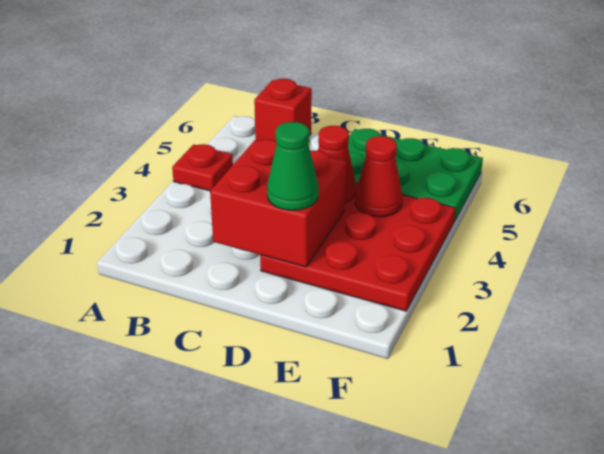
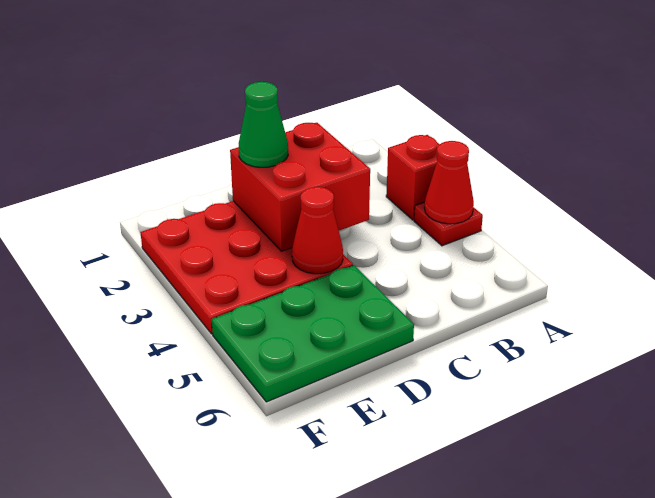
red 1x1 brick [254,79,312,141] -> red 1x1 brick moved to [386,135,440,220]
red 1x1 cone [355,136,403,217] -> red 1x1 cone moved to [424,141,474,224]

